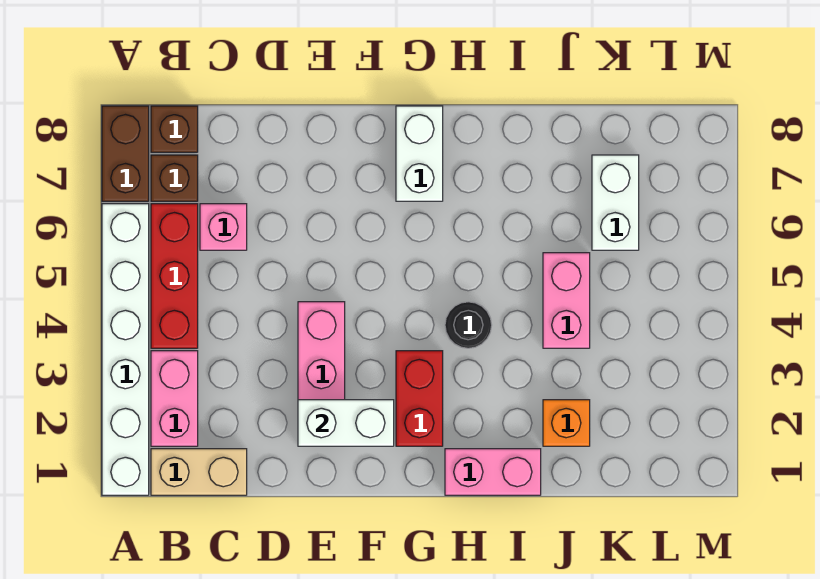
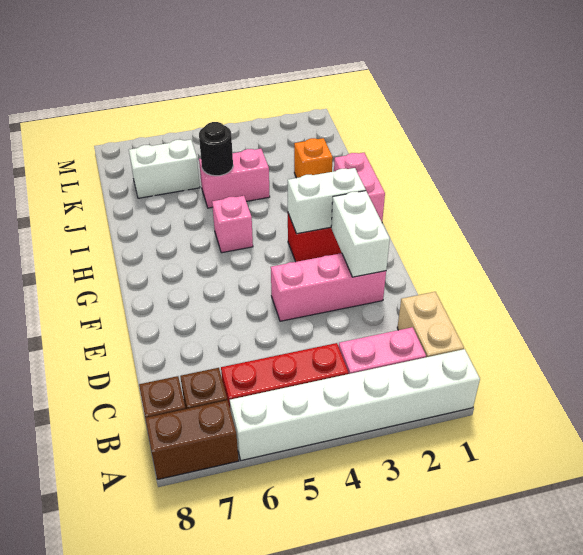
pink 1x1 brick [200,204,247,250] -> pink 1x1 brick moved to [212,196,253,253]
white 1x2 brick [396,106,443,201] -> white 1x2 brick moved to [288,168,366,234]
black 1x1 round brick [445,302,492,348] -> black 1x1 round brick moved to [199,122,233,176]

